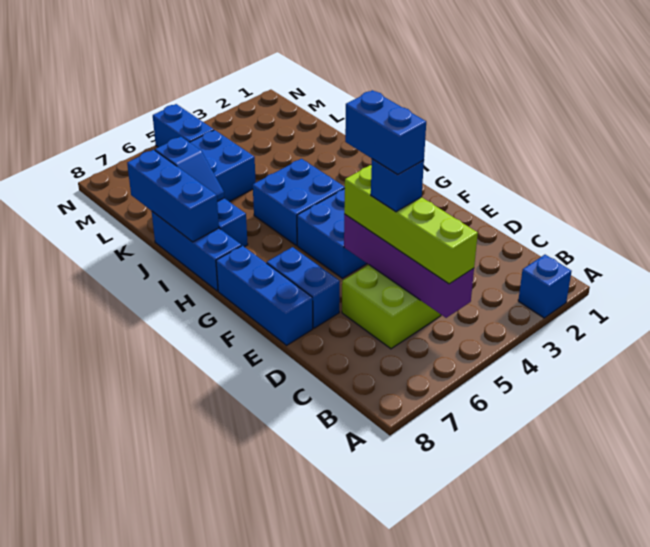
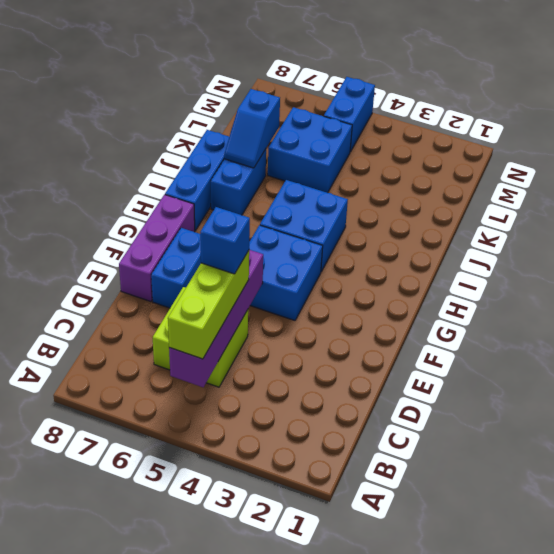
blue 1x1 brick [518,255,572,318] -> none
lime 1x4 brick [344,165,478,284] -> lime 1x3 brick [168,251,249,359]
blue 1x2 brick [345,90,426,175] -> none
blue 1x3 brick [216,246,313,345] -> purple 1x3 brick [119,195,195,302]
blue 1x3 brick [127,150,219,242] -> none

